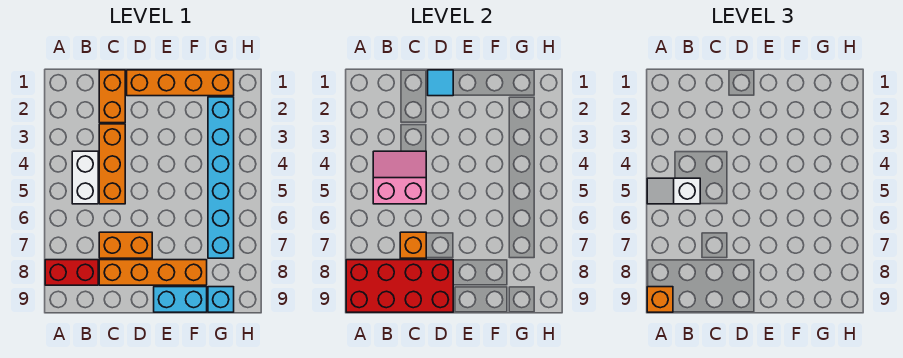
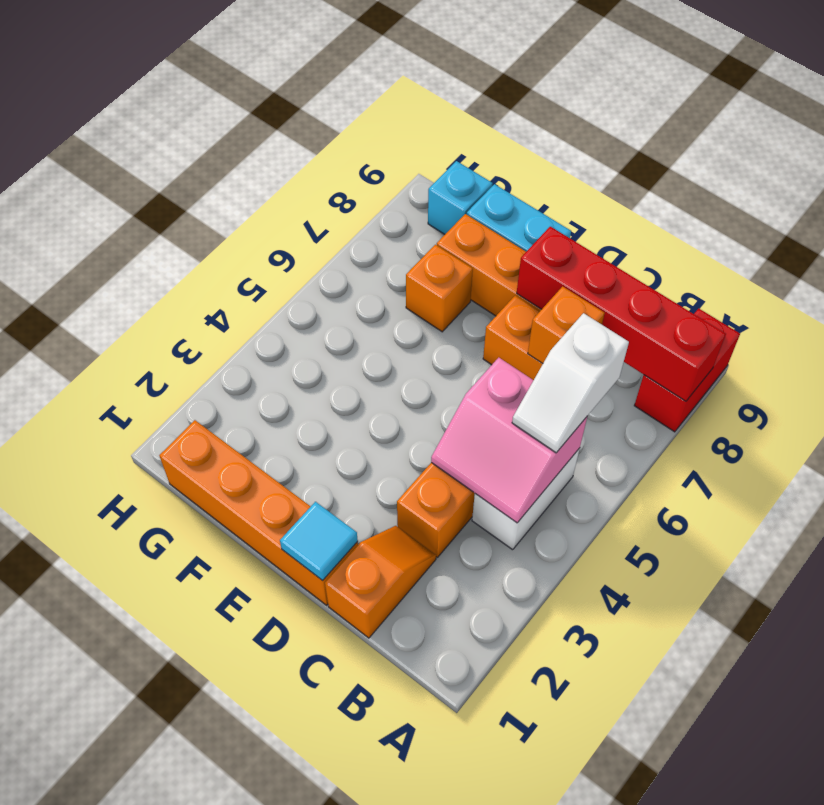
white 1x2 slope [647,178,700,204] -> white 1x2 slope turned to [512,313,629,453]
red 1x2 brick [45,260,98,285] -> red 1x2 brick turned to [634,308,740,432]
red 2x4 brick [346,260,453,312] -> red 1x4 brick [517,227,726,401]
orange 1x1 brick [647,287,673,312] -> orange 1x1 brick moved to [406,245,473,332]
orange 1x2 brick [99,70,125,123] -> orange 1x2 slope [325,526,436,638]
cyan 1x6 brick [208,97,234,258] -> none

